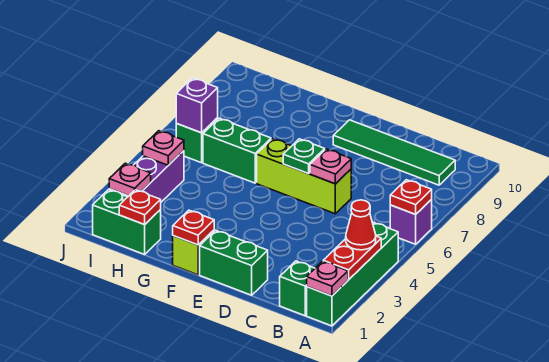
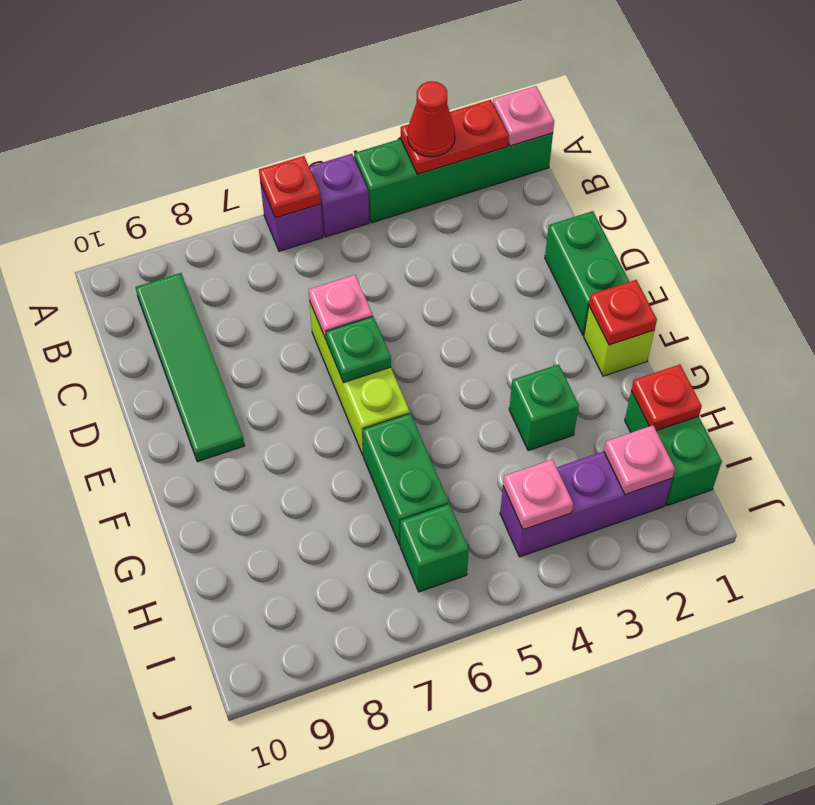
green 1x1 brick [280,261,315,316] -> green 1x1 brick moved to [509,364,579,451]
purple 1x1 brick [176,78,218,133] -> purple 1x1 brick moved to [309,154,369,237]

